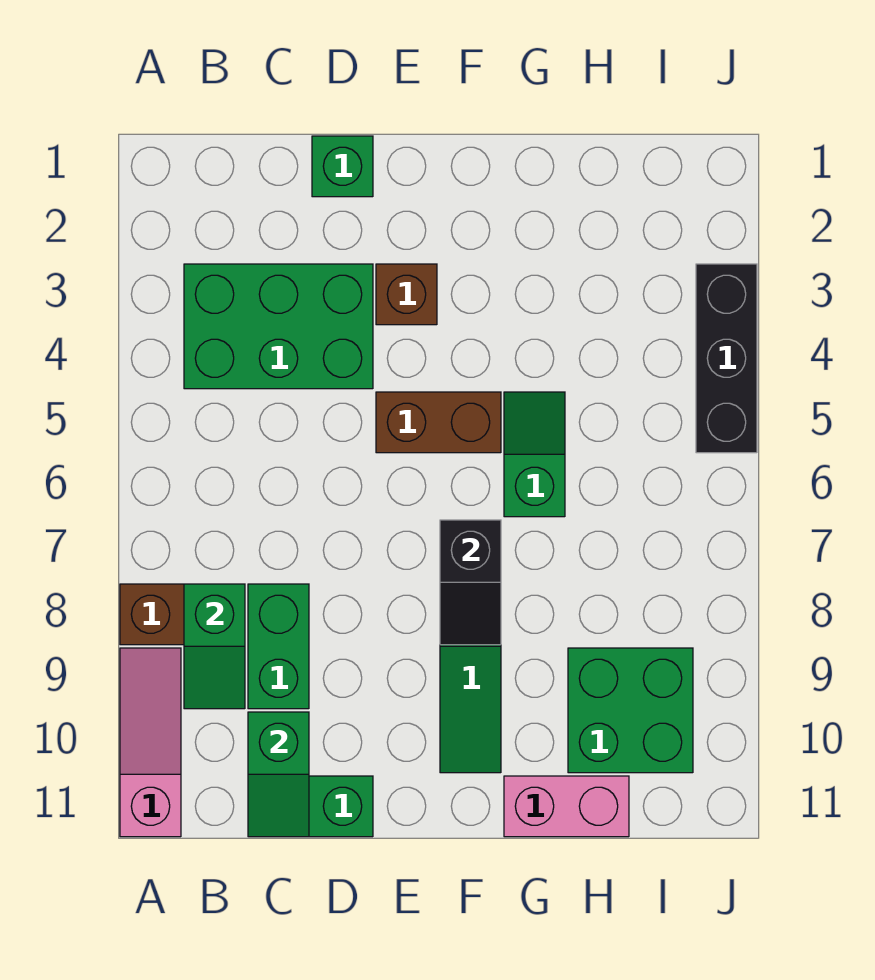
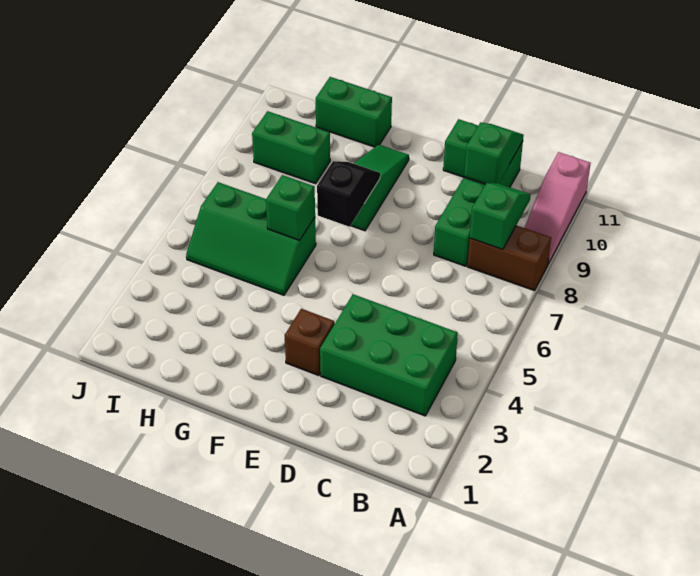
green 1x1 brick [312,136,373,197] -> green 1x1 brick moved to [266,175,315,241]
brown 1x2 brick [376,392,501,453] -> none
green 1x2 slope [504,392,565,517] -> green 2x3 slope [186,182,316,295]
pink 1x2 brick [504,776,629,837] -> green 1x2 brick [316,77,392,147]
green 2x2 brick [568,648,693,773] -> green 1x2 brick [252,111,330,184]
black 1x3 brick [696,264,757,453] -> none

